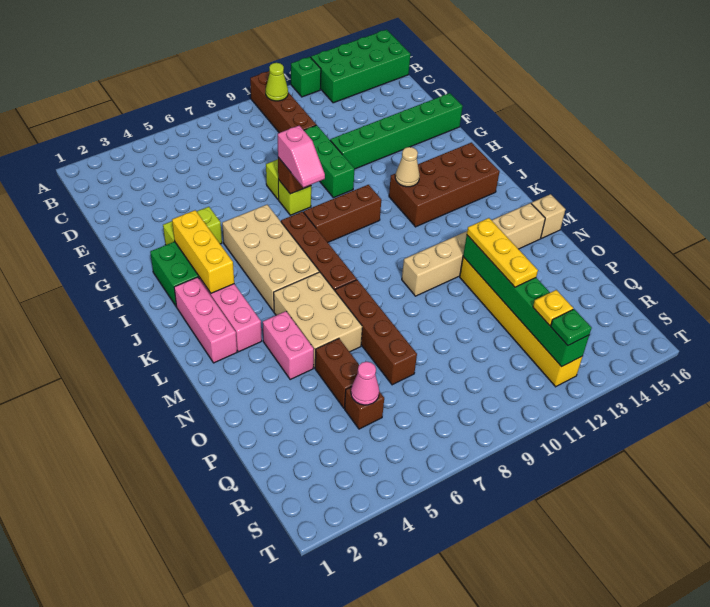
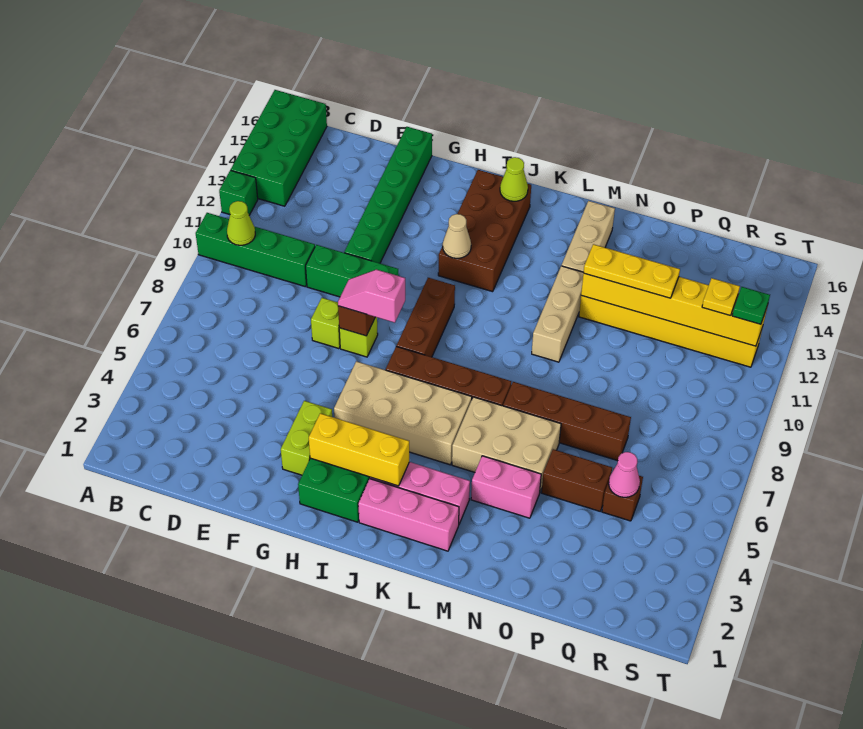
brown 1x4 brick [250,71,316,133] -> green 1x4 brick [196,213,315,287]
pink 1x2 slope [278,126,325,187] -> pink 1x2 slope turned to [338,270,405,323]
none -> lime 1x1 cone [500,157,528,201]
tan 1x1 brick [531,194,565,238] -> none
green 1x6 brick [463,235,589,367] -> yellow 1x6 brick [581,273,768,346]

